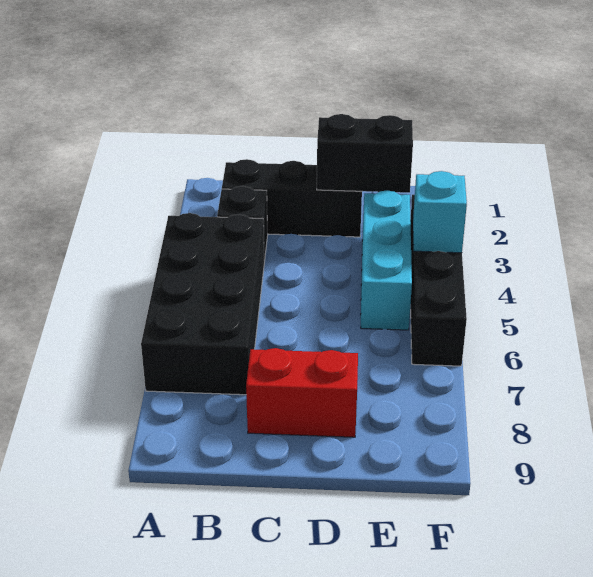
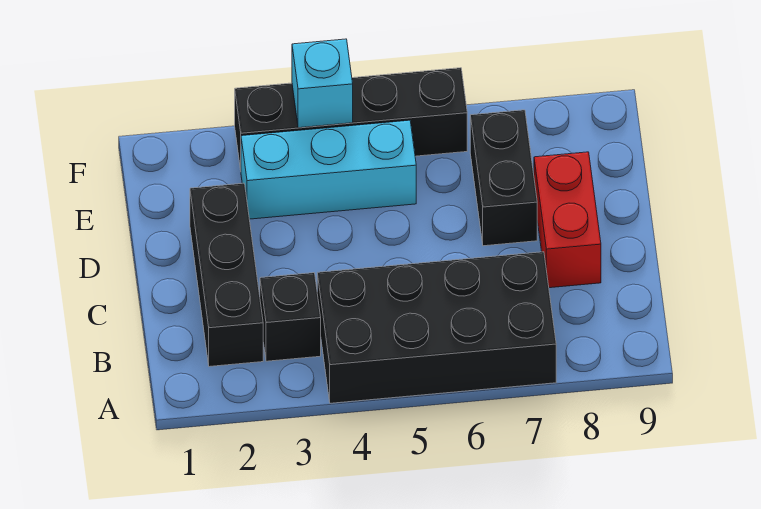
black 1x2 brick [317,114,413,193] -> black 1x2 brick moved to [470,110,537,246]

